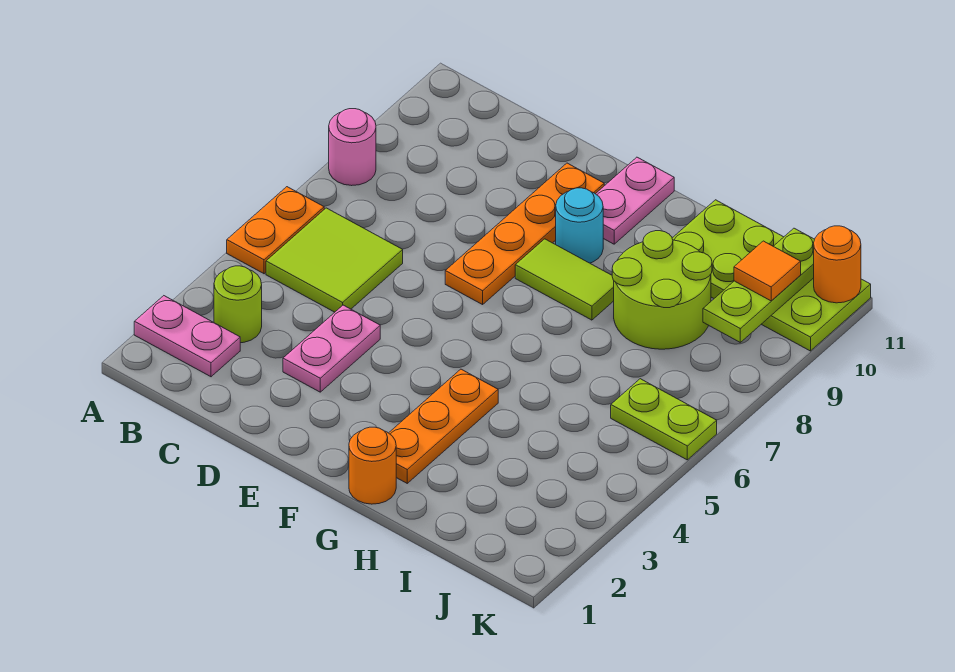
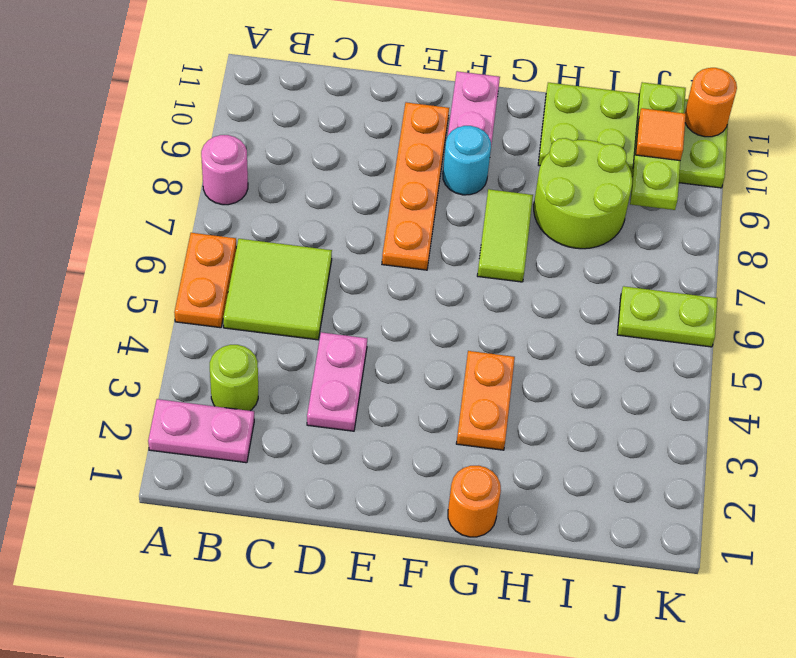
lime 1x2 tile [515,239,614,320] -> lime 1x2 tile turned to [477,189,533,282]
orange 1x3 plate [389,369,498,483] -> orange 1x2 plate [456,351,515,450]

